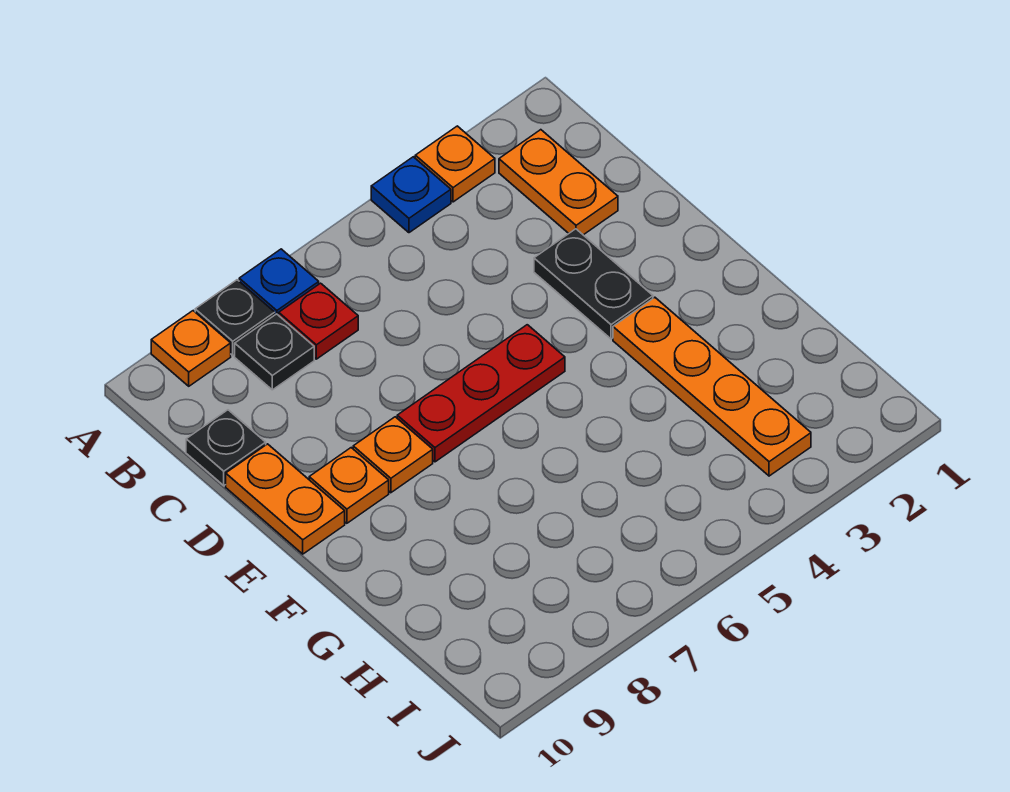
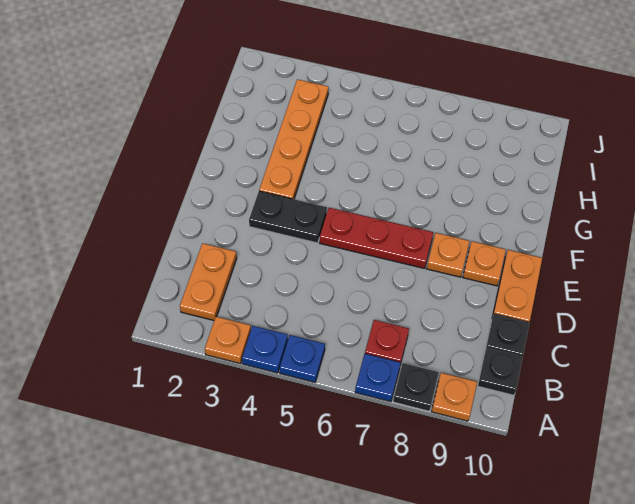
none -> blue 1x1 plate [280,335,325,382]
black 1x1 plate [235,314,314,390] -> black 1x1 plate moved to [478,348,523,395]
black 1x2 plate [534,229,653,339] -> black 1x2 plate turned to [249,191,327,243]

